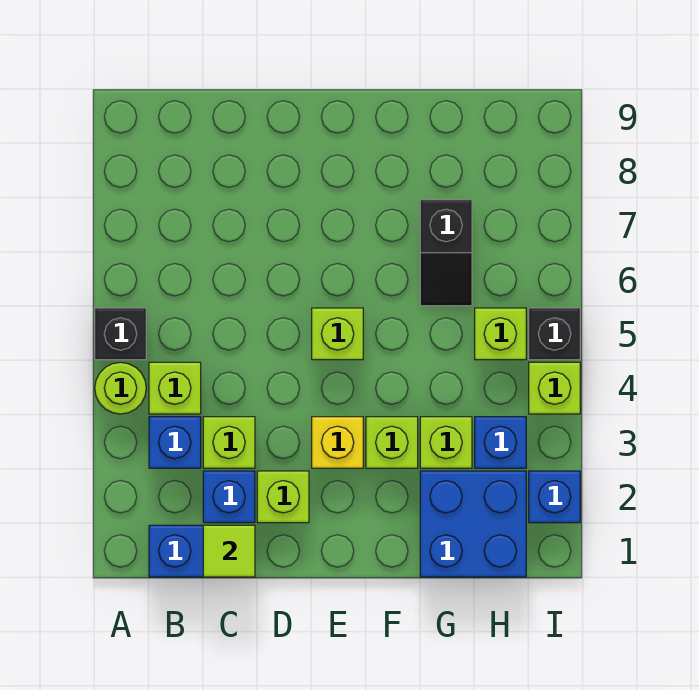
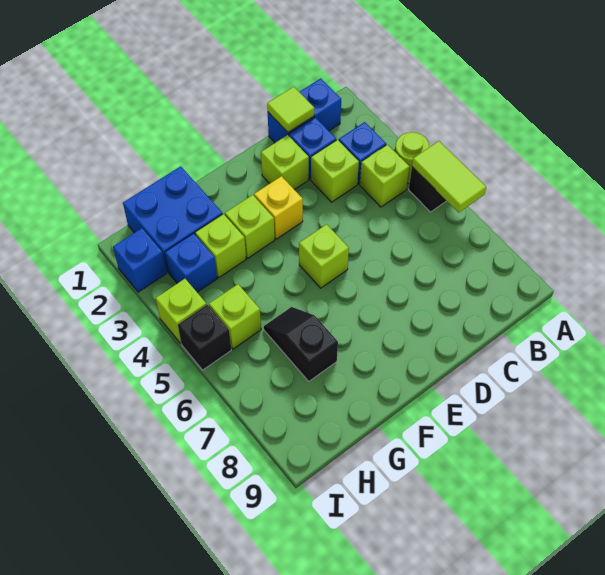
none -> lime 1x2 tile [412,141,486,213]

